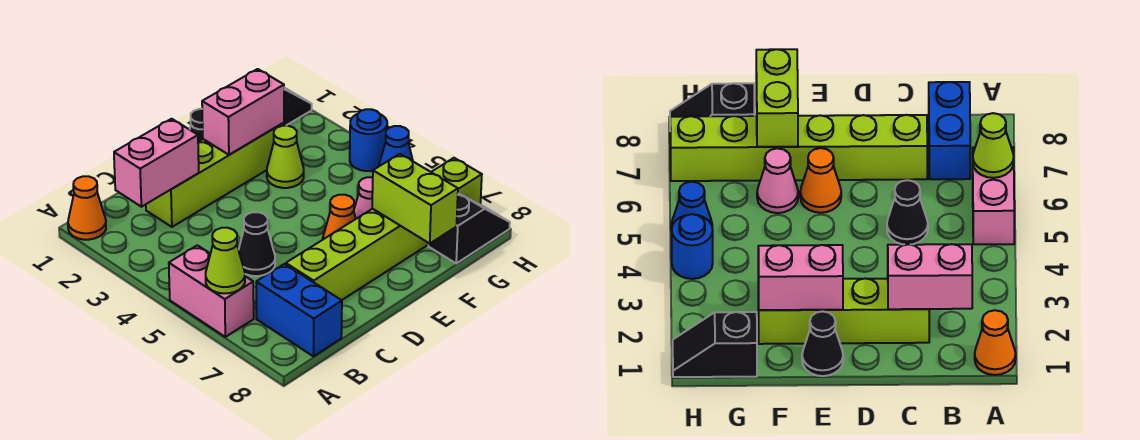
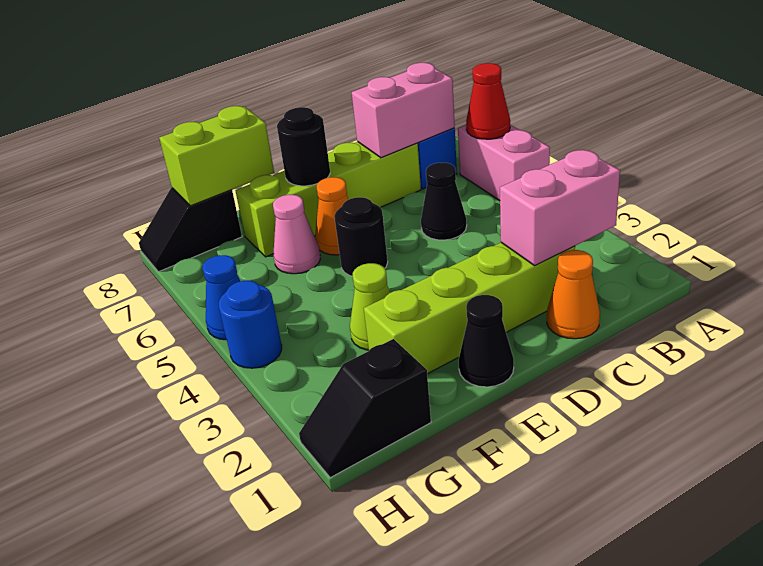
orange 1x1 cone [68,176,106,240] -> orange 1x1 cone moved to [547,250,600,339]
lime 1x1 cone [206,228,245,293] -> red 1x1 cone [466,63,510,139]
lime 1x6 brick [286,158,482,300] -> lime 1x4 brick [235,142,421,257]
pink 1x2 brick [202,69,284,155] -> pink 1x2 brick moved to [352,63,455,158]
none -> black 1x1 round brick [334,197,388,276]
none -> black 1x1 round brick [277,107,330,186]
lime 1x2 brick [372,154,458,243] -> lime 1x2 brick turned to [159,106,274,206]

